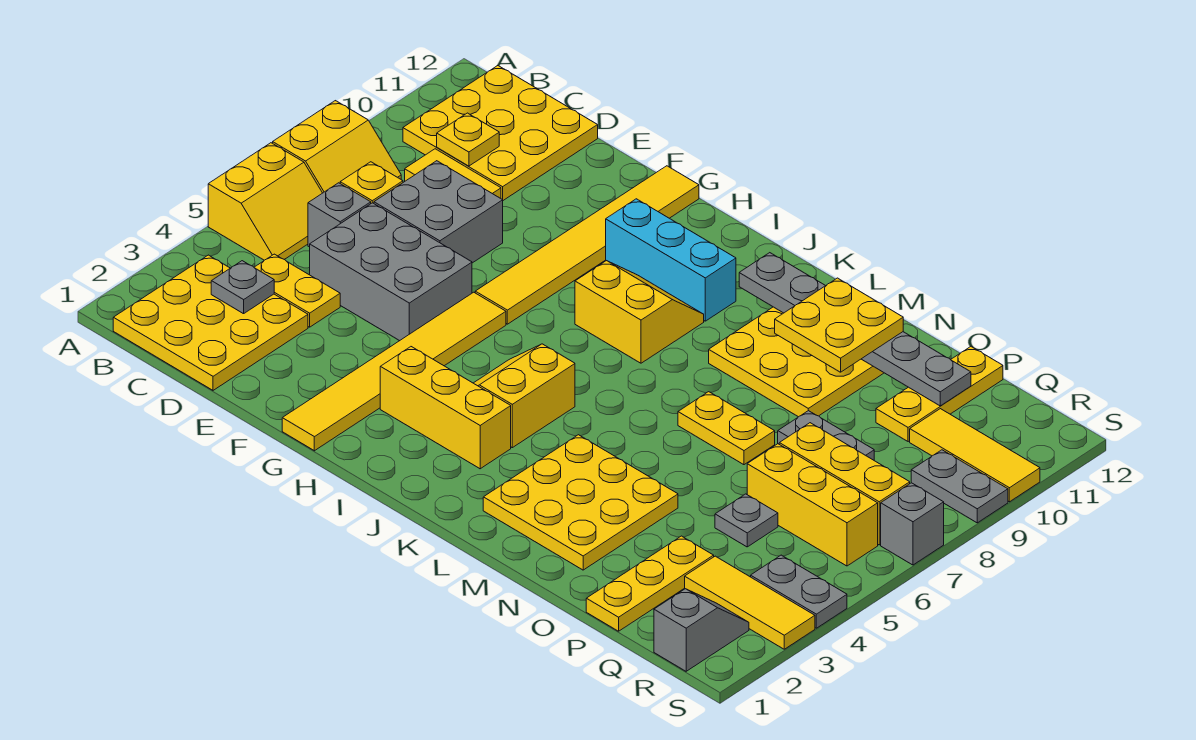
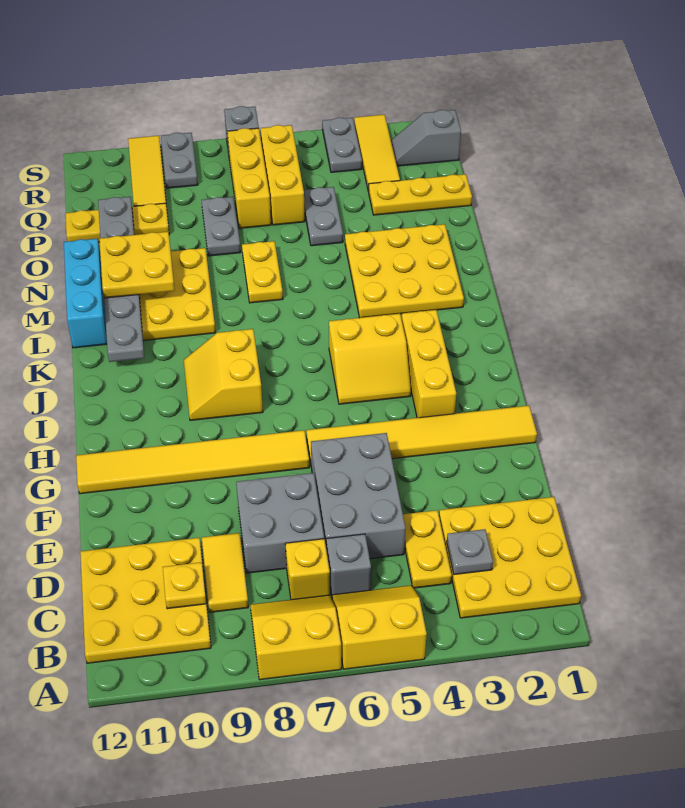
cyan 1x3 brick [606,199,736,321] -> cyan 1x3 brick moved to [64,239,107,348]
grey 1x1 plate [715,494,778,547] -> grey 1x2 plate [304,187,343,246]

